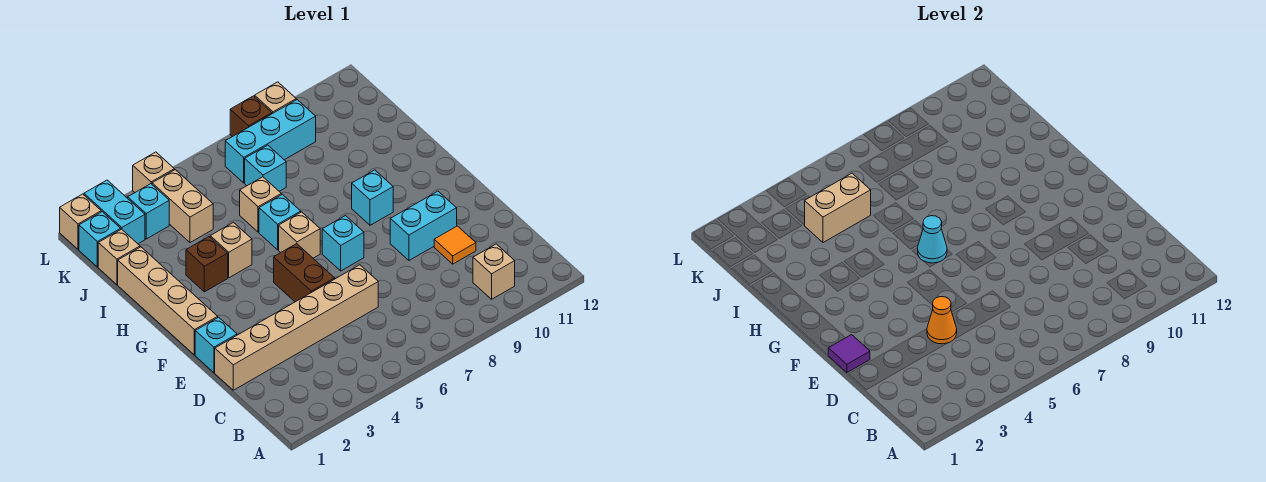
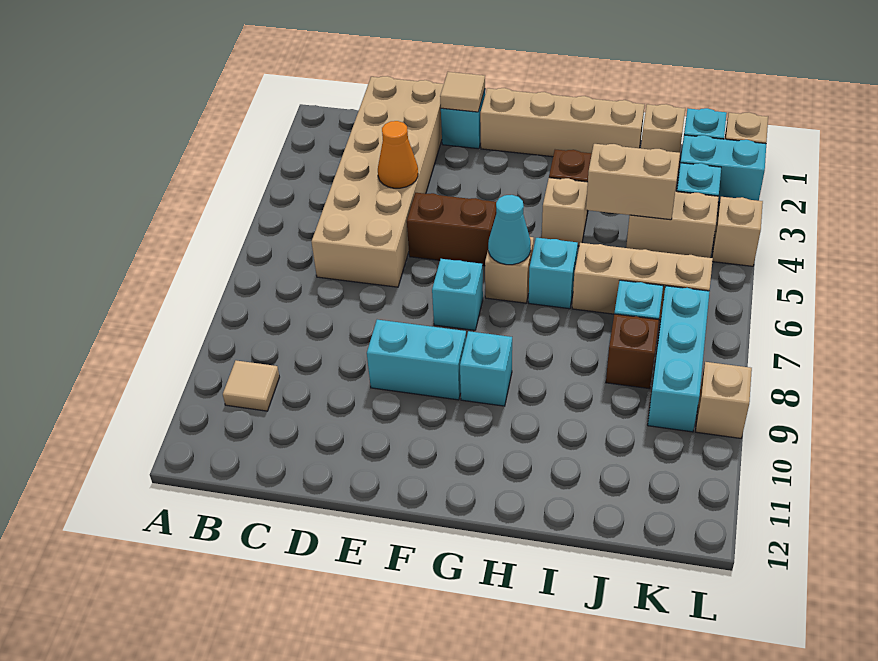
tan 1x1 brick [473,244,515,299] -> tan 1x1 tile [223,360,279,411]
tan 1x6 brick [215,265,378,390] -> tan 2x6 brick [312,76,444,287]
orange 1x1 tile [434,226,476,264] -> none
purple 1x1 tile [828,335,870,373] -> tan 1x1 tile [440,72,485,112]
cyan 1x2 brick [390,191,457,260] -> cyan 1x2 brick turned to [367,320,466,400]
tan 1x1 brick [240,177,281,232] -> tan 1x3 brick [572,243,713,320]
tan 1x2 brick [805,173,871,243] -> tan 1x2 brick turned to [586,144,680,220]
brown 1x1 brick [230,96,272,137] -> brown 1x1 brick moved to [606,314,659,389]

